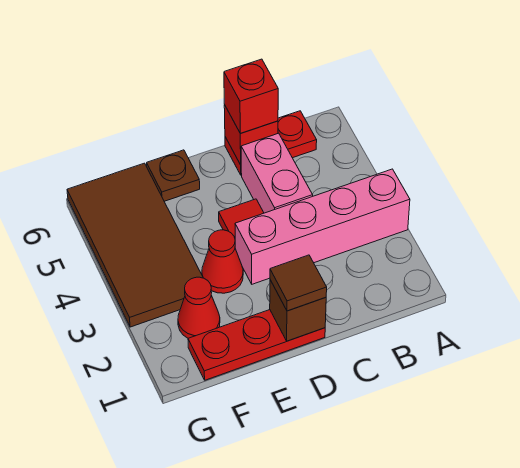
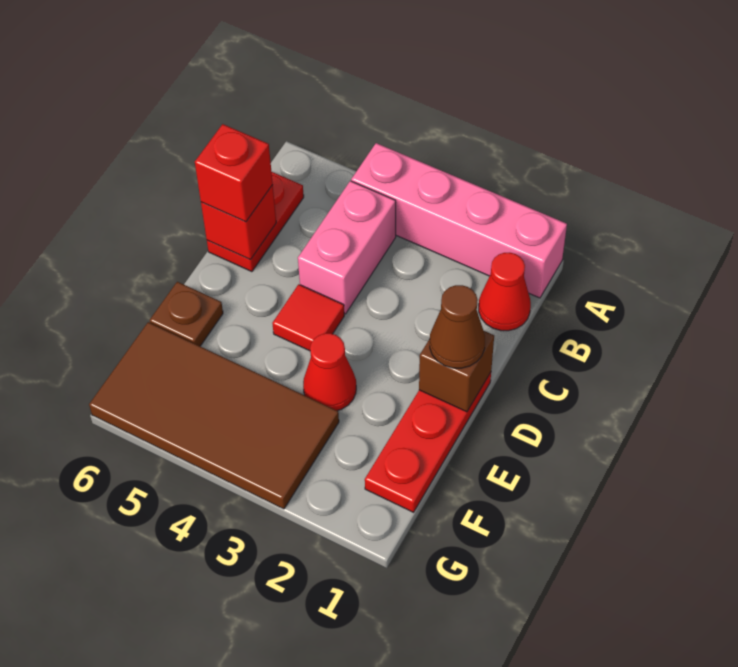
pink 1x4 brick [235,169,410,284] -> pink 1x4 brick turned to [351,143,567,298]
pink 1x2 brick [241,133,313,213] -> pink 1x2 brick turned to [298,181,396,314]
brown 1x1 tile [270,255,327,311] -> brown 1x1 cone [430,285,485,368]
red 1x1 cone [178,277,220,338] -> red 1x1 cone moved to [479,253,531,331]

